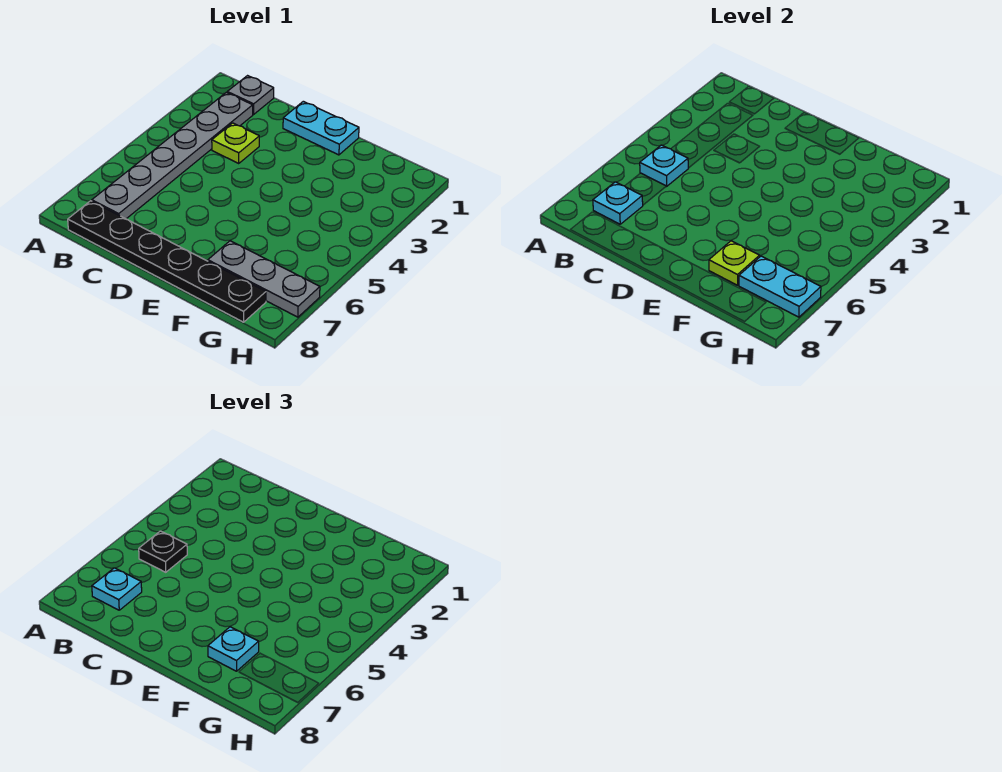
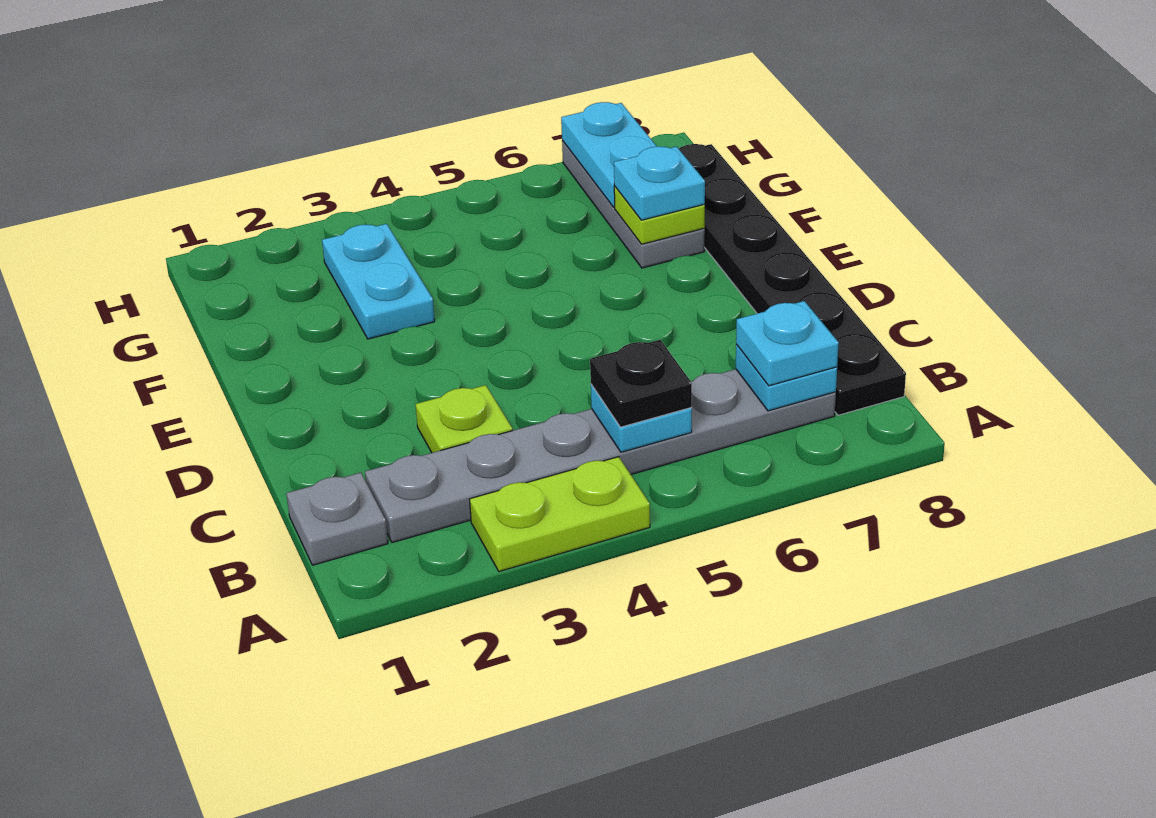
none -> lime 1x2 plate [470,457,650,572]
cyan 1x2 plate [283,101,359,155] -> cyan 1x2 plate moved to [322,224,435,339]

